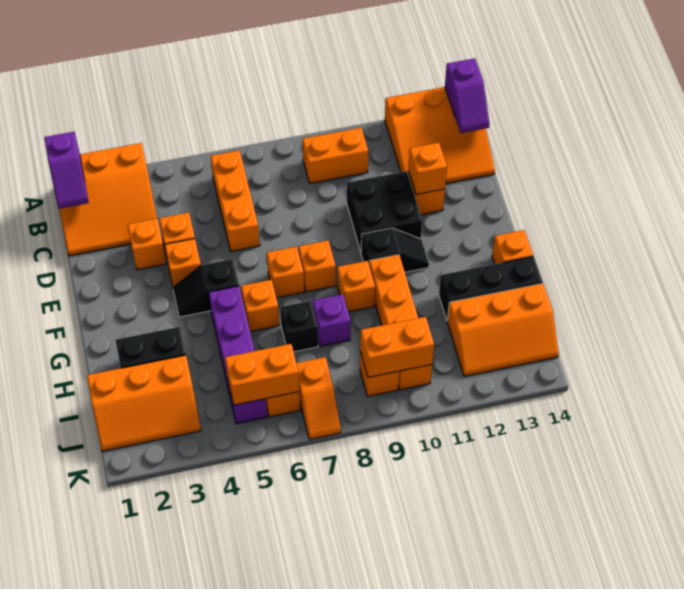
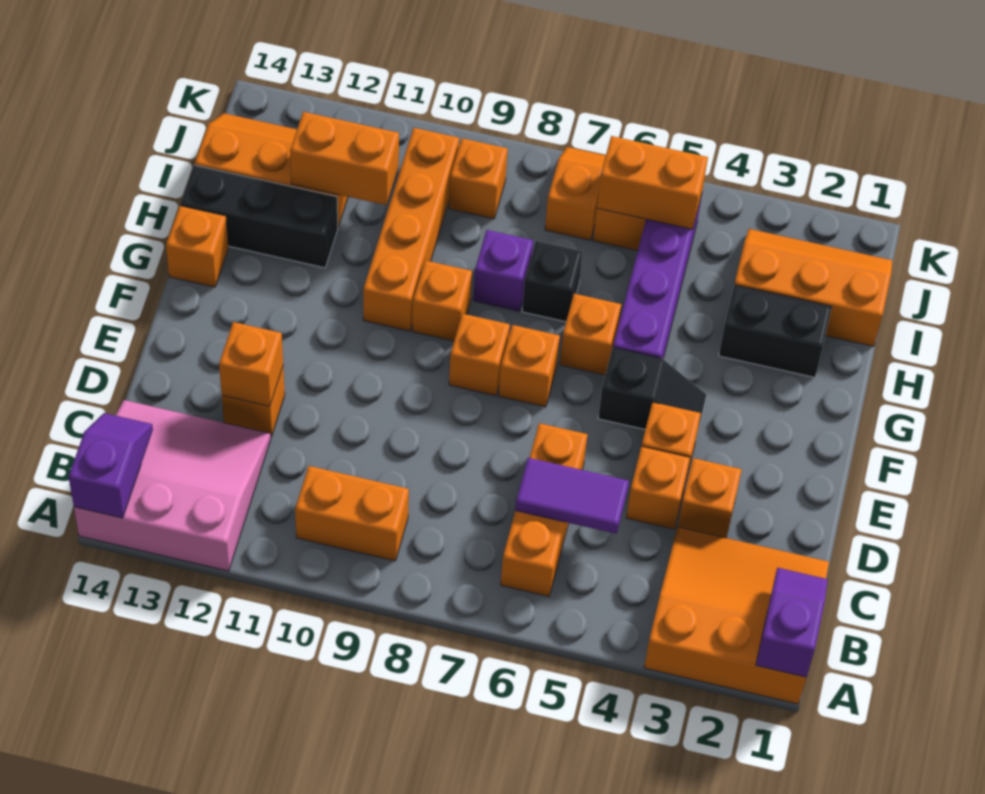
orange 3x3 slope [385,87,495,183] -> pink 3x3 slope [74,400,271,571]
none -> purple 1x2 tile [515,458,629,534]
black 2x2 brick [347,171,422,252] -> none
black 1x2 slope [361,228,429,272] -> none
orange 1x2 brick [360,317,434,377] -> orange 1x2 brick moved to [290,112,399,205]

